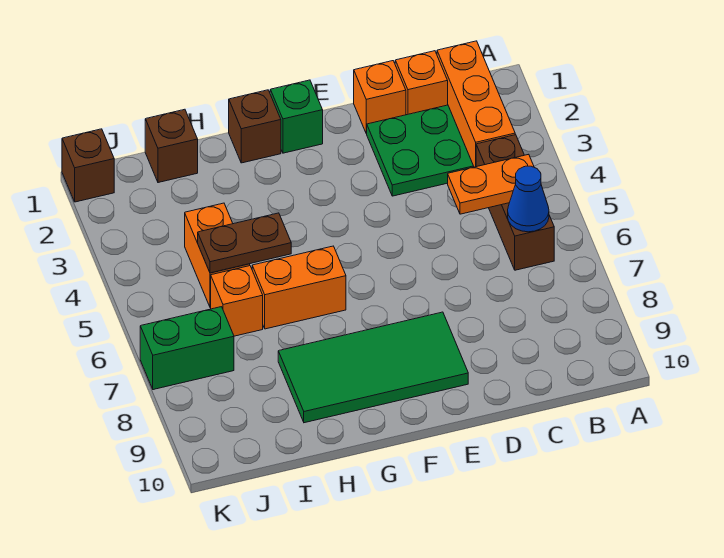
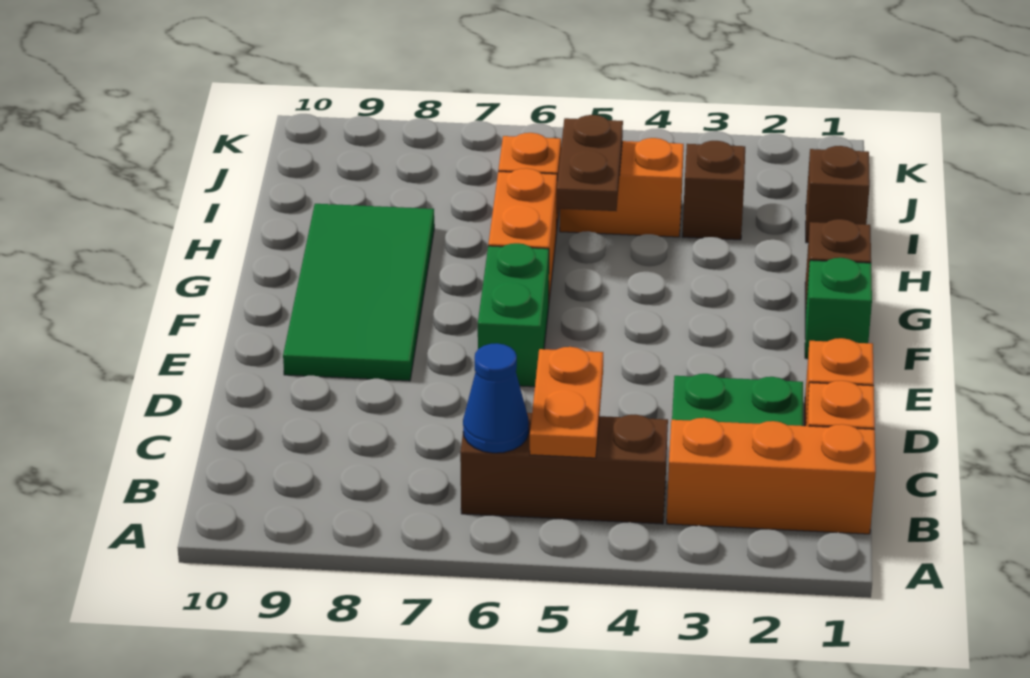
green 1x2 brick [140,307,234,390] -> green 1x2 brick moved to [478,243,549,387]
brown 1x1 brick [62,129,114,202] -> brown 1x1 brick moved to [682,141,745,240]

